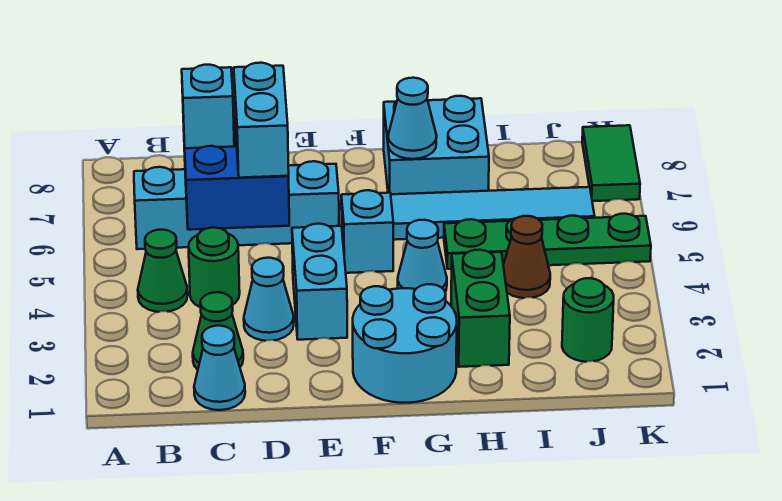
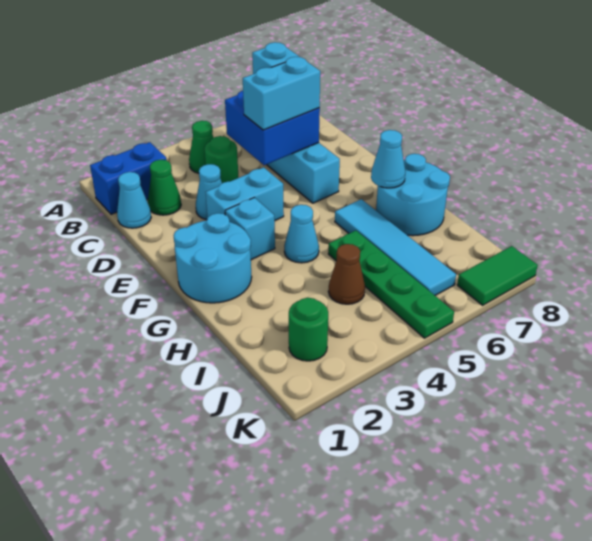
none -> blue 1x2 brick [90,142,167,214]
cyan 1x1 brick [341,190,393,273] -> cyan 1x1 brick moved to [225,198,275,260]
cyan 2x2 brick [384,96,489,194] -> cyan 2x2 round brick [376,154,450,236]
green 1x2 brick [451,250,510,367] -> none

